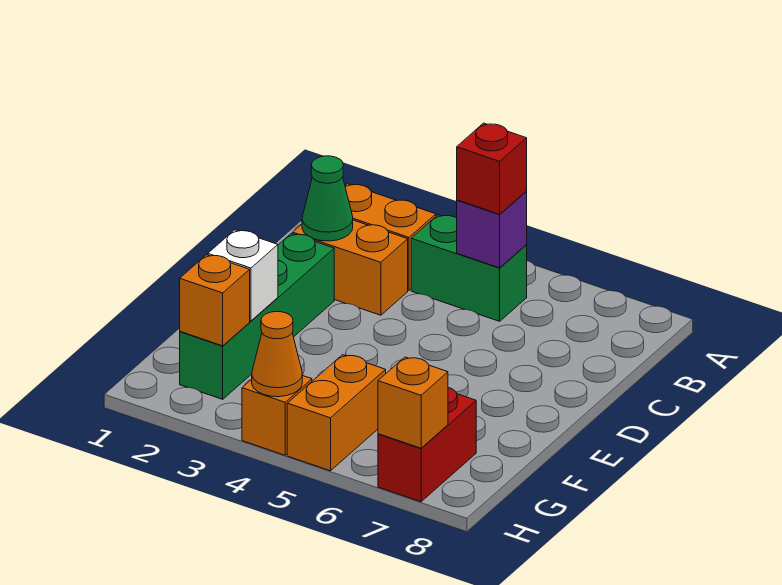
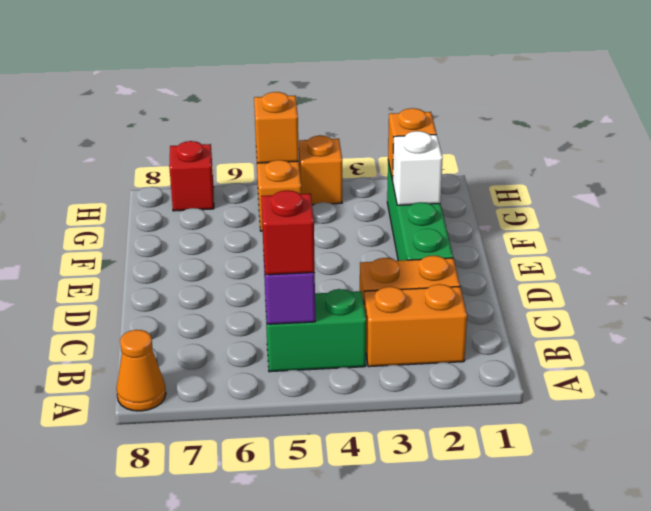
green 1x1 cone [302,156,353,241] -> none
red 1x2 brick [378,388,476,502] -> red 1x1 brick [169,141,214,211]
orange 1x1 cone [252,312,302,397] -> orange 1x1 cone moved to [116,330,166,411]
orange 1x1 brick [378,357,448,448] -> orange 1x1 brick moved to [254,92,299,163]

